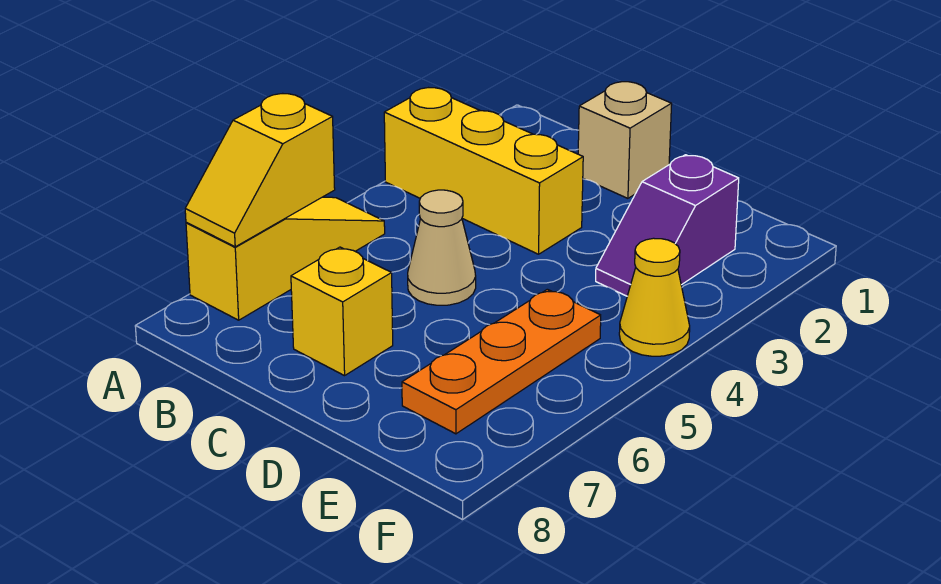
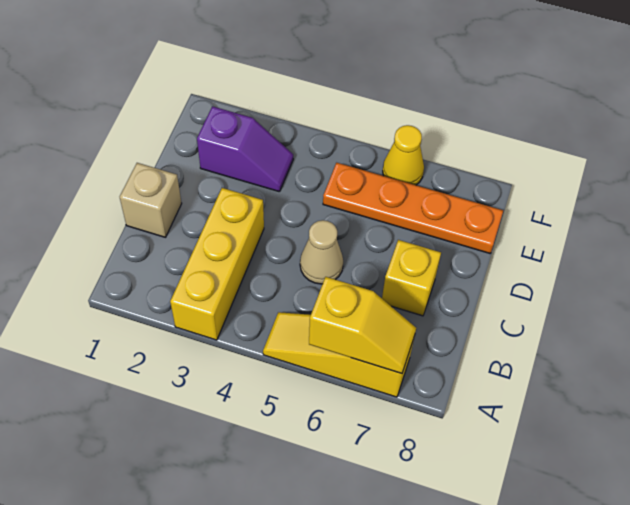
orange 1x3 plate [402,289,601,434] -> orange 1x4 plate [323,163,503,253]
yellow 1x1 cone [619,238,690,356] -> yellow 1x1 cone moved to [383,125,424,185]

